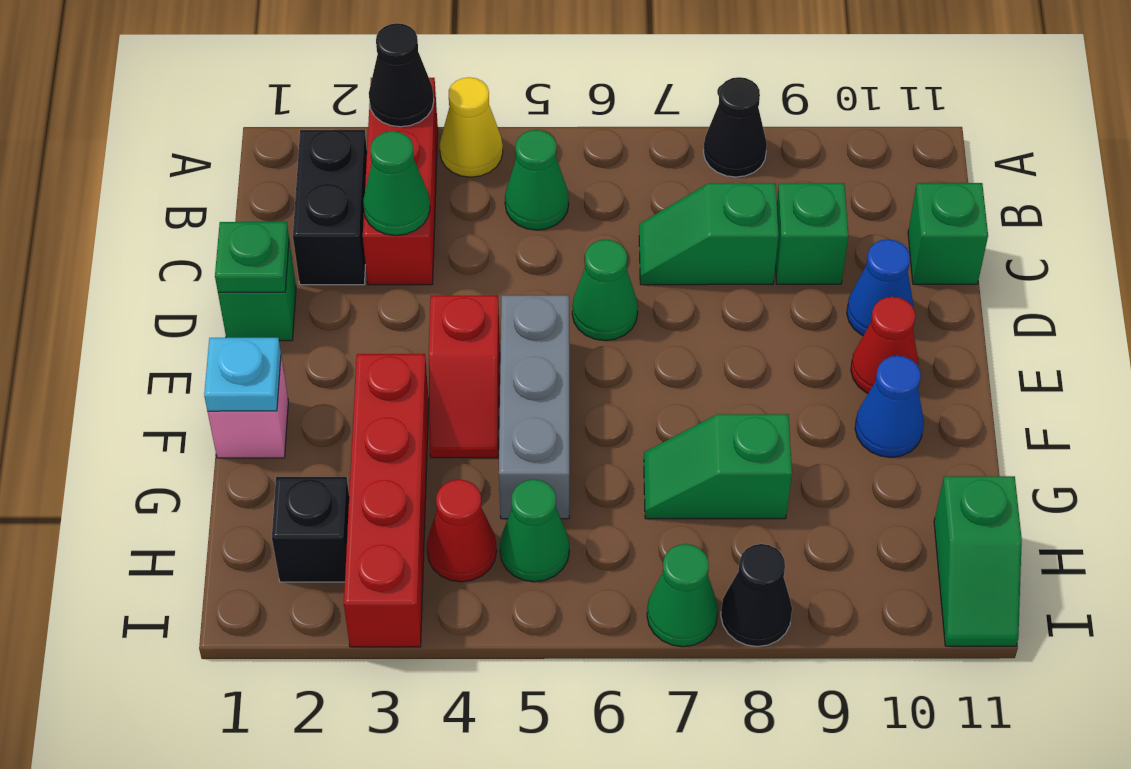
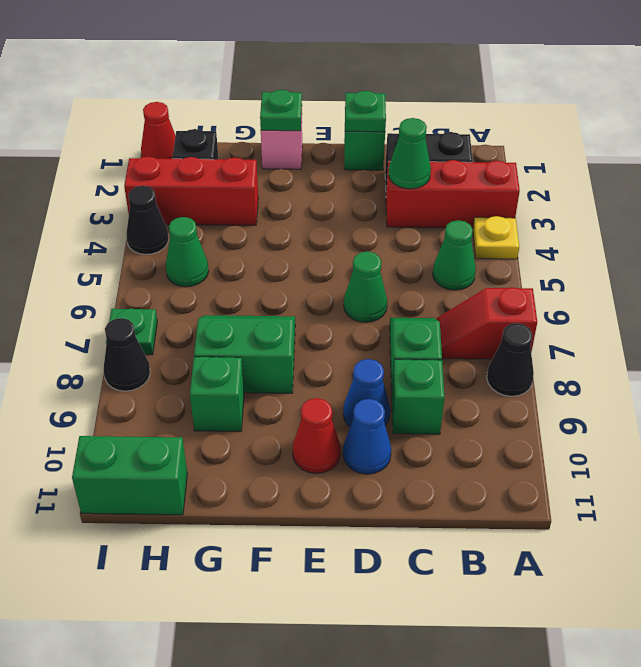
black 1x1 cone [369,23,434,127] -> black 1x1 cone moved to [126,186,169,254]
yellow 1x1 cone [440,77,503,177] -> yellow 1x1 plate [473,216,519,259]
green 1x1 brick [908,183,988,284] -> green 1x1 brick moved to [190,357,244,432]
red 1x2 slope [429,295,500,458] -> red 1x2 slope moved to [436,287,537,359]
grey 1x3 brick [499,295,569,519] -> none
cyan 1x1 plate [204,338,281,411] -> green 1x1 plate [260,90,302,131]
red 1x4 brick [344,354,429,647] -> red 1x3 brick [124,156,258,225]
blue 1x1 cone [855,356,924,457] -> blue 1x1 cone moved to [343,359,390,427]
green 1x2 slope [644,414,792,519] -> green 2x2 slope [194,315,295,393]
red 1x1 cone [427,480,497,582] -> red 1x1 cone moved to [141,102,176,159]
green 1x2 slope [934,476,1022,646] -> green 1x2 brick [72,436,187,515]
green 1x1 cone [647,544,718,647] -> green 1x1 plate [106,308,157,355]

